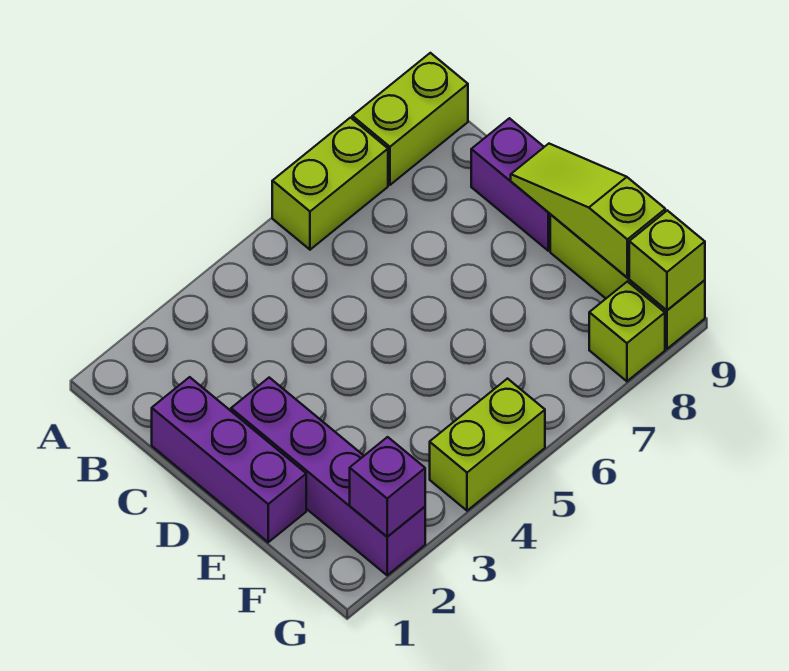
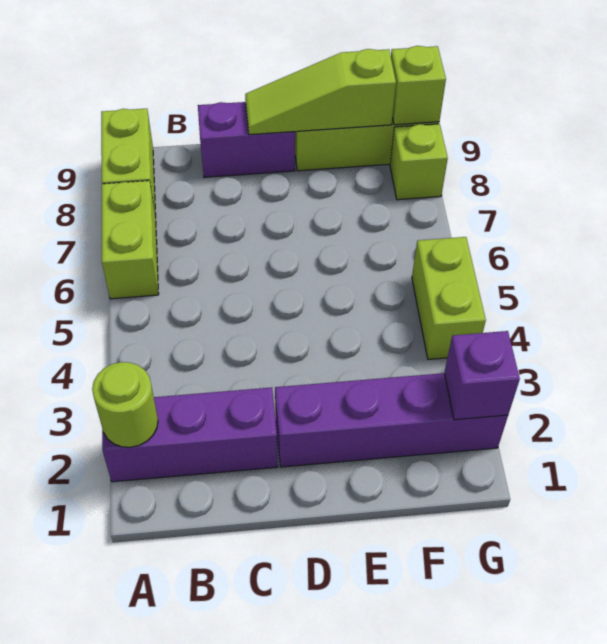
none -> lime 1x1 round brick [92,362,158,447]
purple 1x3 brick [152,377,306,542] -> purple 1x3 brick moved to [102,387,278,482]

